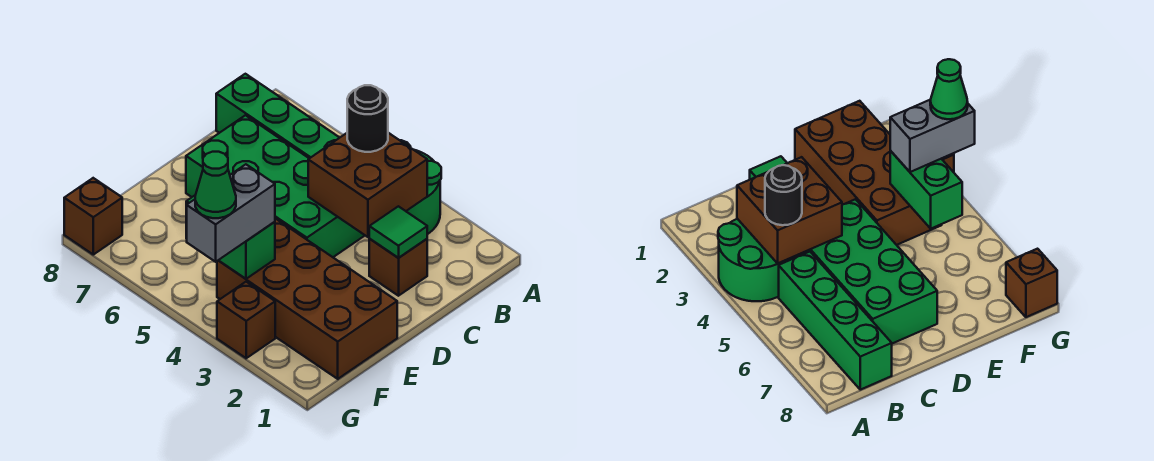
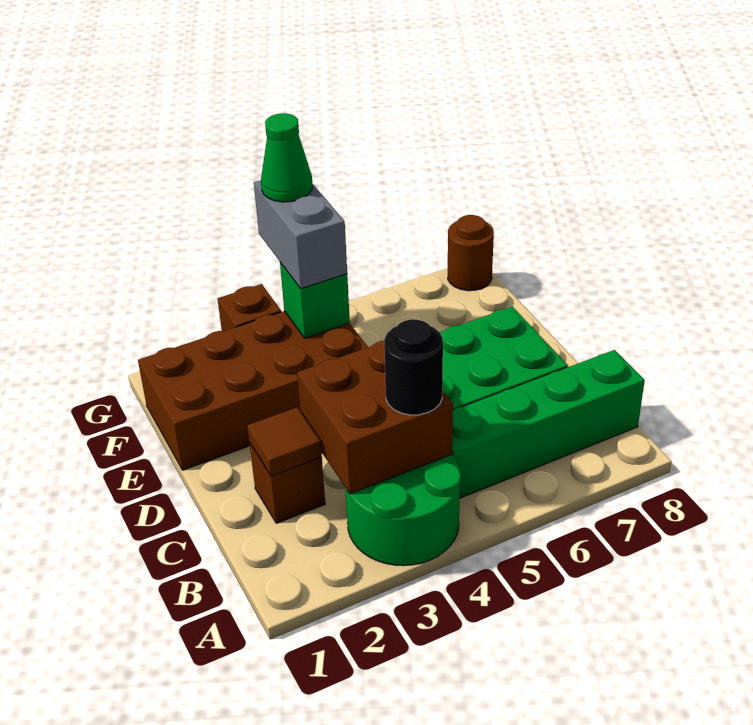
green 1x1 tile [369,206,427,258] -> brown 1x1 tile [247,407,322,476]
green 1x2 brick [186,196,275,279] -> green 1x1 brick [280,262,350,338]
brown 1x1 brick [64,178,122,255] -> brown 1x1 round brick [448,215,494,291]

